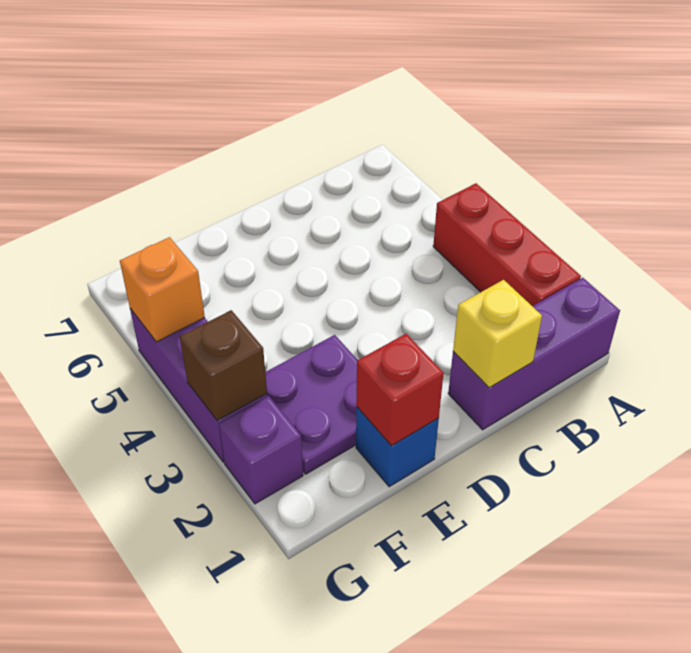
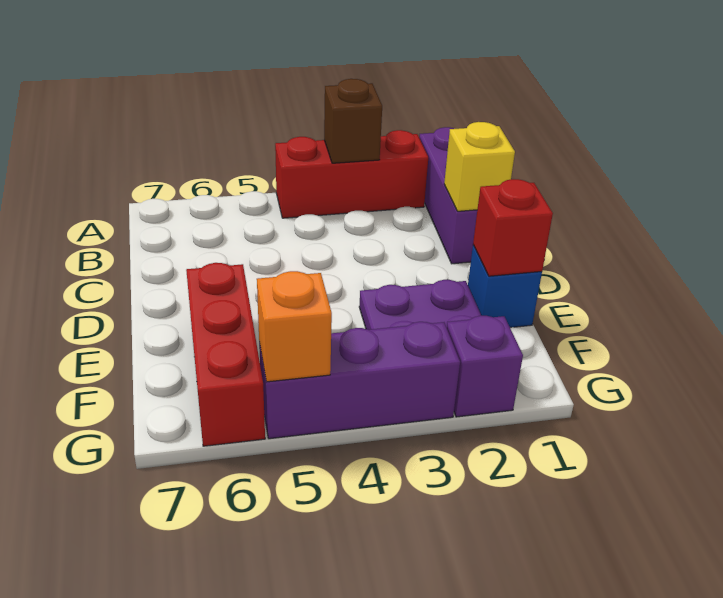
none -> red 1x3 brick [186,263,265,446]
brown 1x1 brick [180,310,267,421] -> brown 1x1 brick moved to [324,79,382,163]

